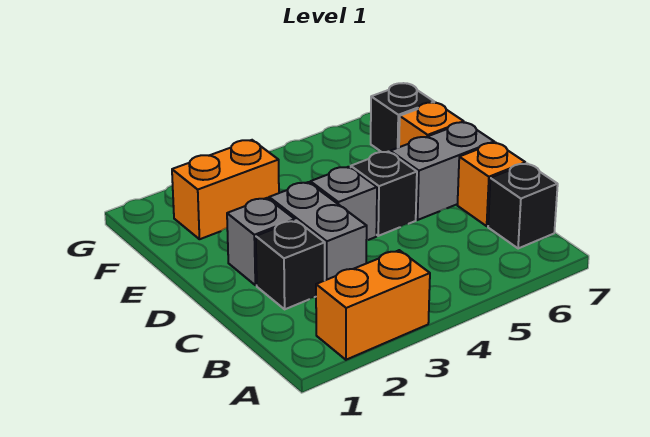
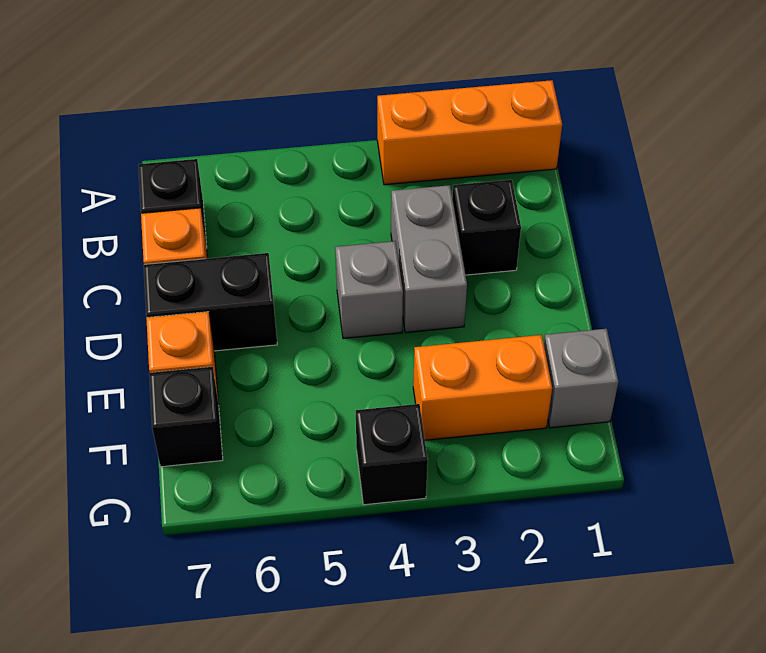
orange 1x2 brick [316,250,430,360] -> orange 1x3 brick [377,80,562,185]
grey 1x1 brick [227,198,295,285] -> grey 1x1 brick moved to [544,329,618,428]
black 1x1 brick [351,152,417,236] -> black 1x1 brick moved to [356,404,428,505]
grey 1x2 brick [390,122,494,220] -> black 1x2 brick [144,253,277,351]

